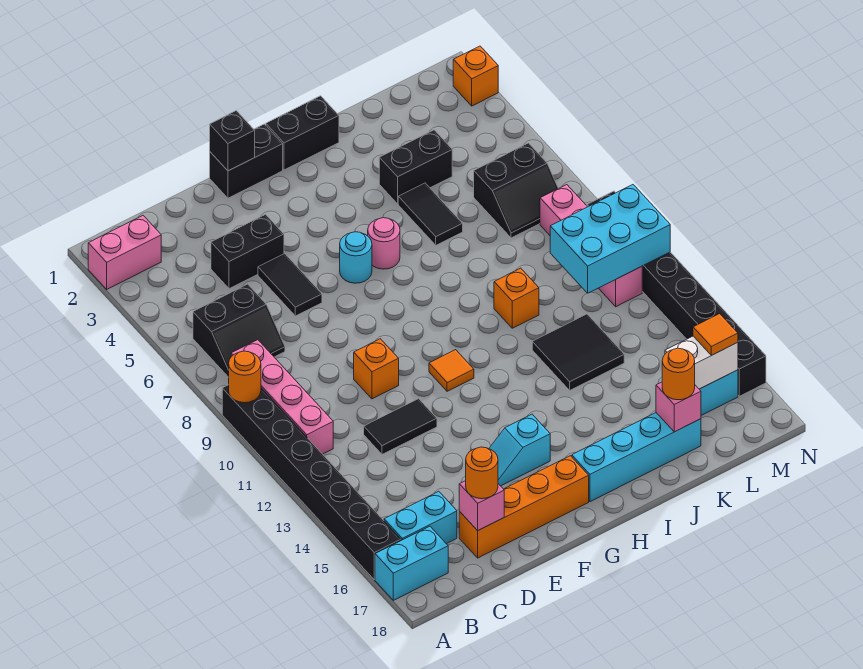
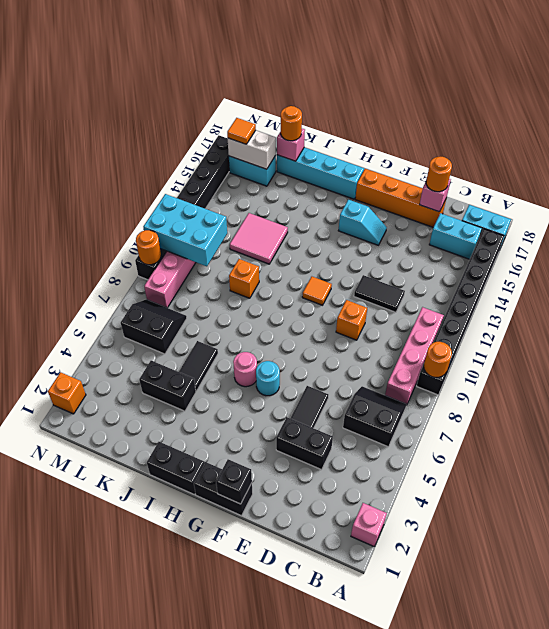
pink 1x2 brick [88,216,161,289] -> pink 1x1 brick [351,503,387,546]
black 2x2 tile [532,314,624,390] -> pink 2x2 tile [230,213,288,264]
none -> orange 1x1 round brick [136,230,161,265]

